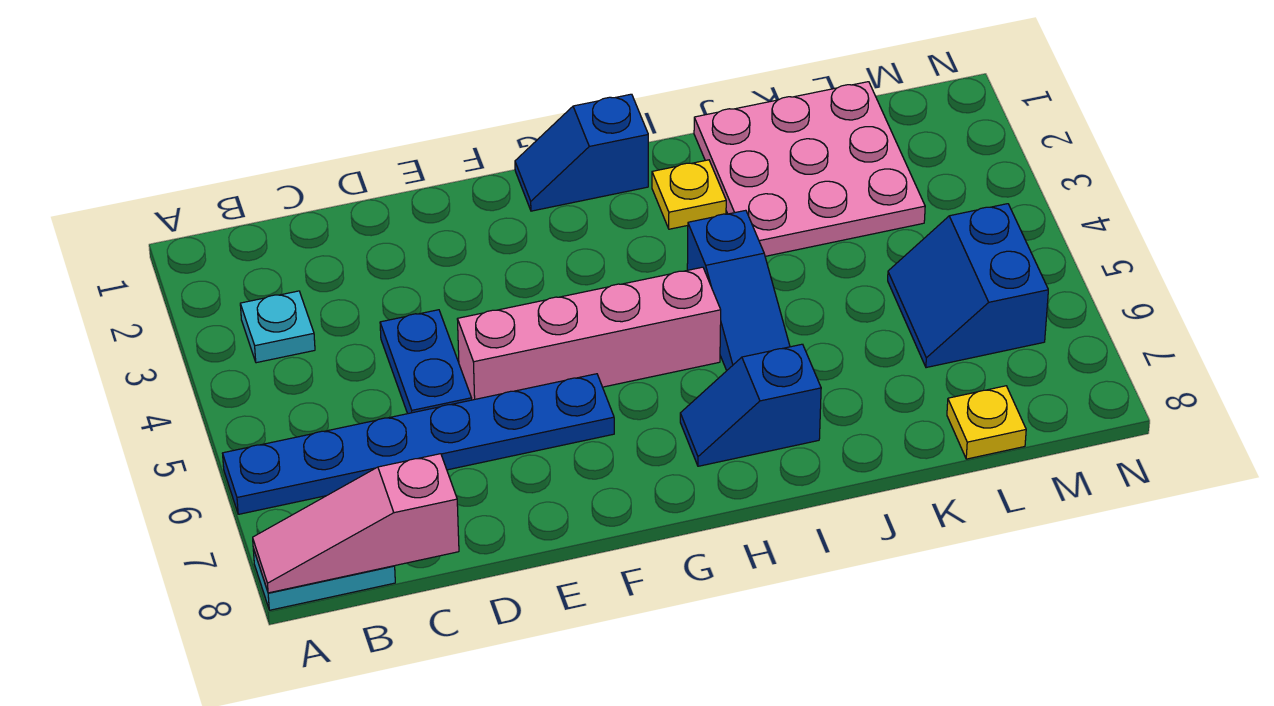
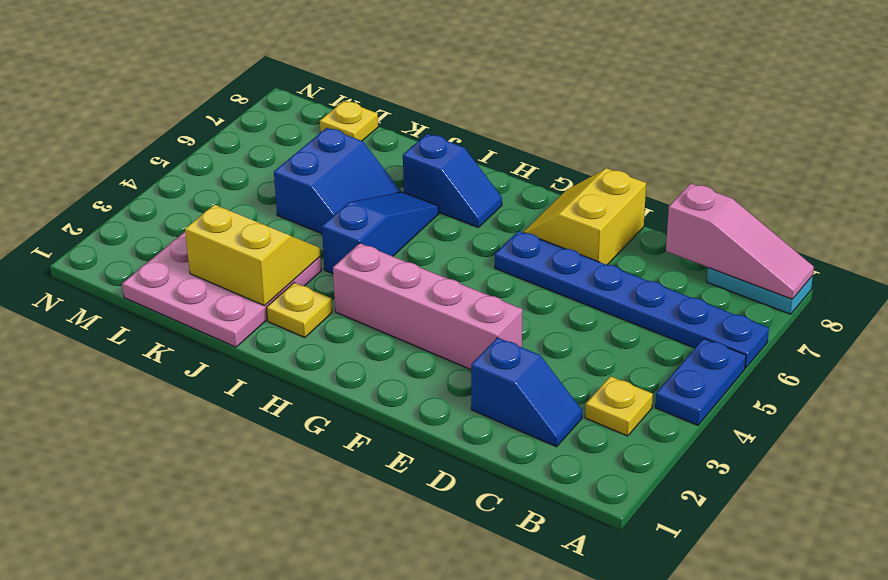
cyan 1x1 plate [240,291,315,363] -> yellow 1x1 plate [585,376,653,436]
blue 1x2 plate [380,310,472,414] -> blue 1x2 plate moved to [655,339,746,425]
pink 1x4 brick [457,267,721,400] -> pink 1x4 brick moved to [333,243,523,369]
none -> yellow 2x2 slope [523,168,646,265]
blue 1x2 slope [515,94,648,211] -> blue 1x2 slope moved to [471,338,582,447]
none -> yellow 2x2 slope [185,205,320,306]
blue 2x2 slope [888,204,1048,368] -> blue 2x2 slope moved to [274,128,401,234]

